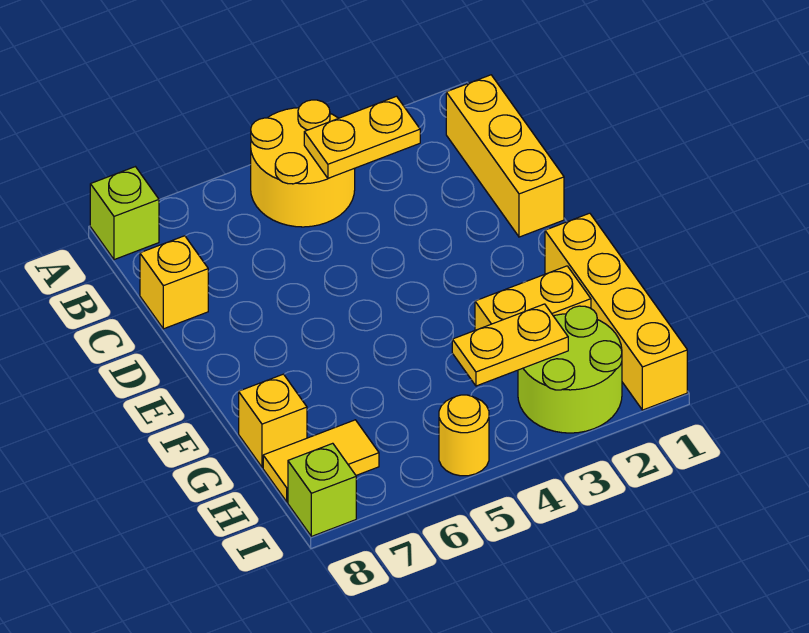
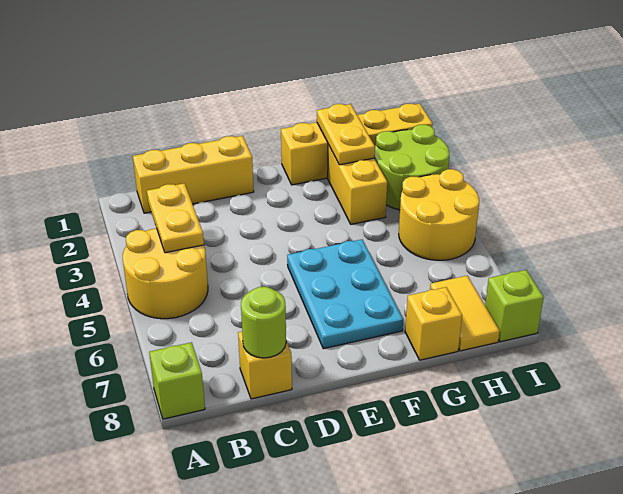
none -> lime 1x1 round brick [241,287,286,358]
none -> cyan 2x3 plate [287,239,403,349]
yellow 1x2 plate [452,304,568,386] -> yellow 1x2 plate moved to [317,104,375,165]
yellow 1x1 round brick [439,395,489,476] -> yellow 2x2 round brick [399,169,479,260]

